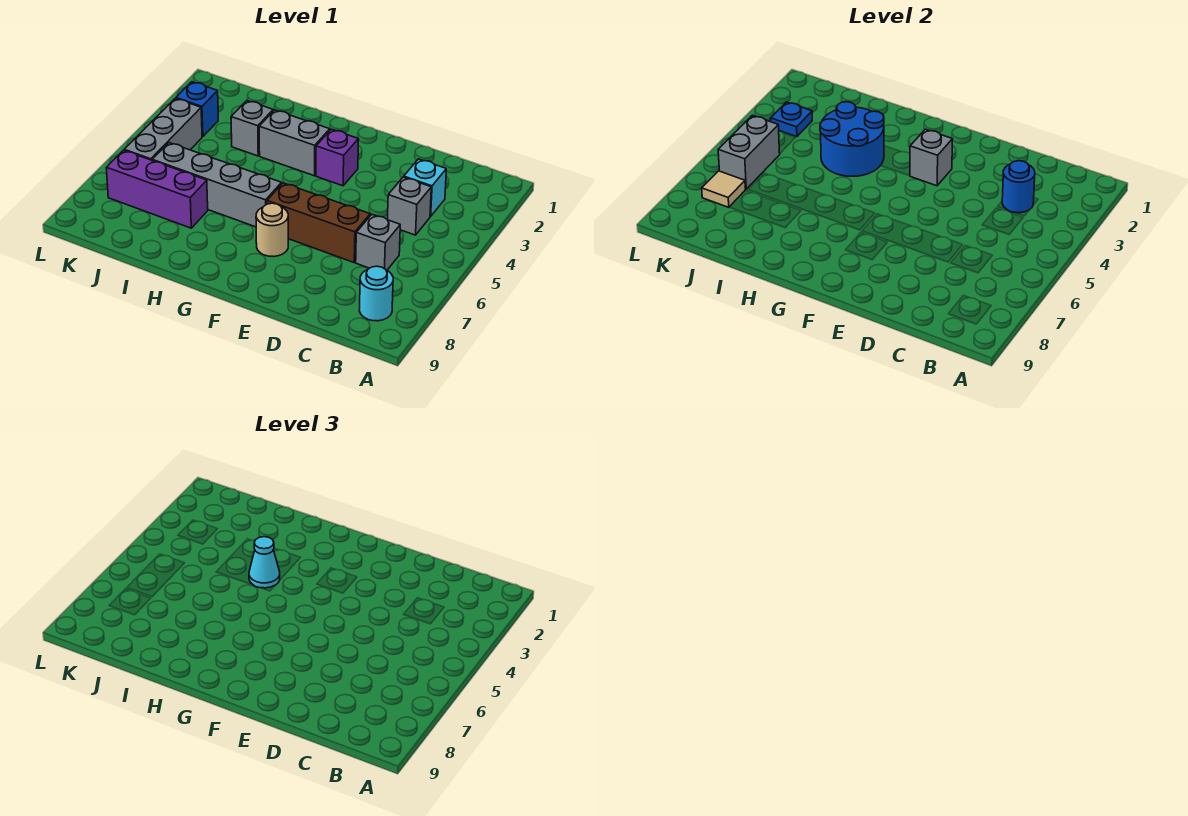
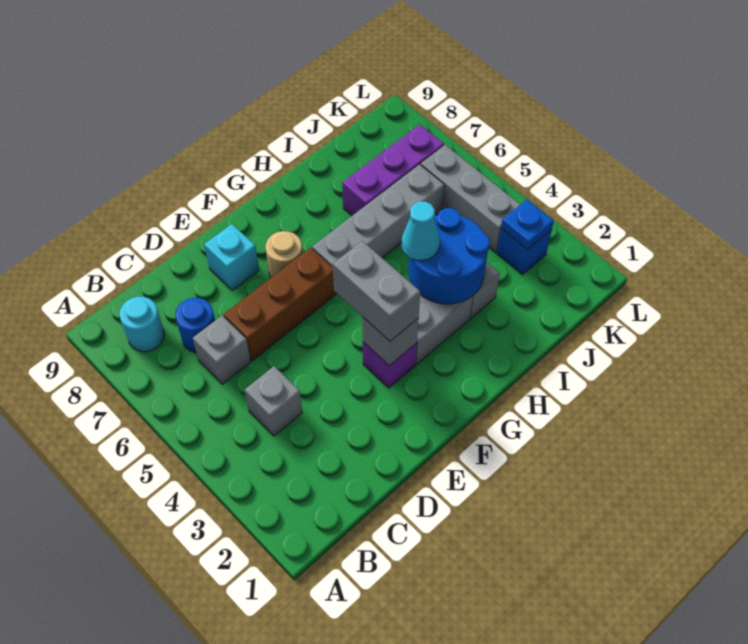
cyan 1x1 brick [404,159,446,216] -> cyan 1x1 brick moved to [204,224,259,291]
blue 1x1 round brick [1002,161,1035,213] -> blue 1x1 round brick moved to [175,298,215,353]
grey 1x2 brick [718,115,780,189] -> grey 1x2 brick moved to [333,241,420,341]
tan 1x1 tile [702,171,745,207] -> none

